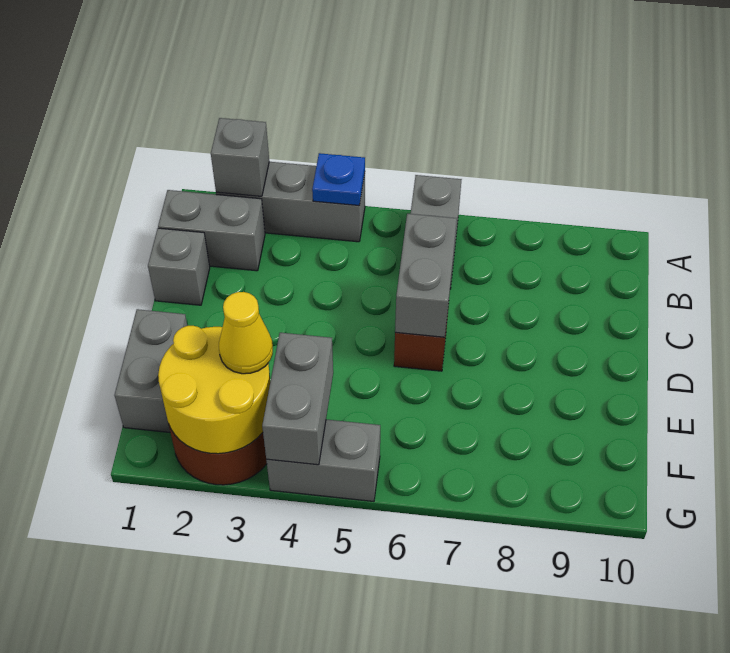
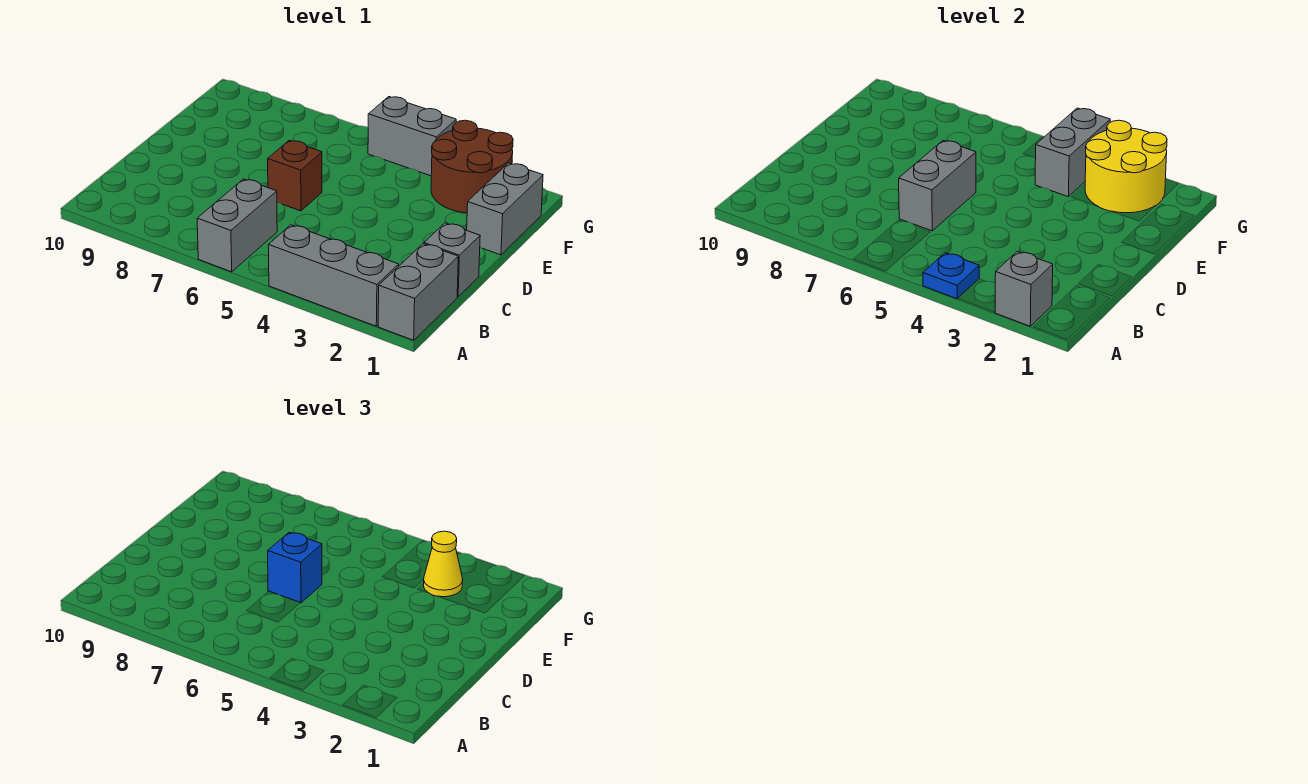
grey 1x2 brick [158,190,265,271] -> grey 1x2 brick turned to [378,244,458,340]
none -> blue 1x1 brick [268,532,322,603]

